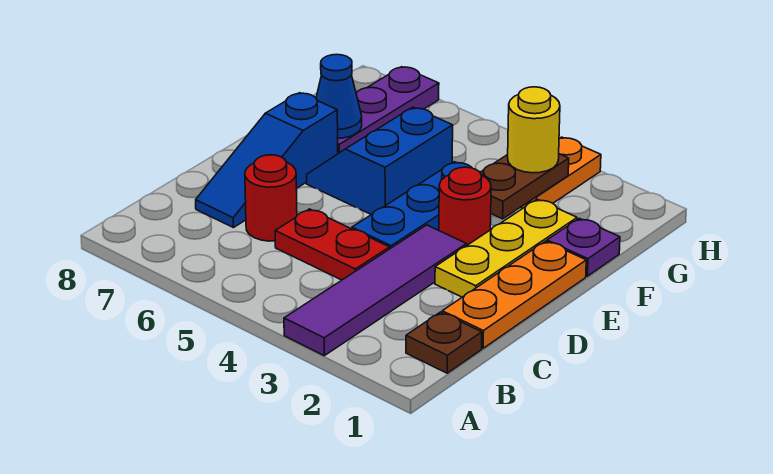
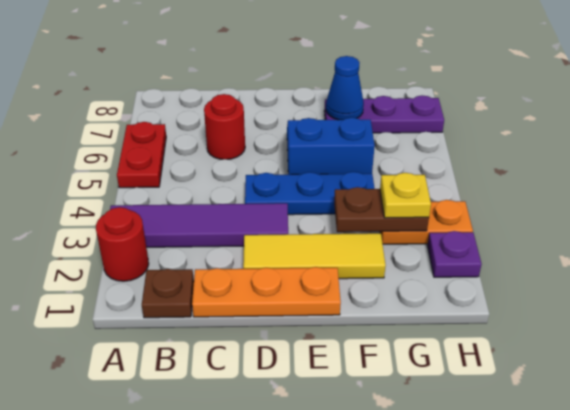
red 1x2 plate [275,209,390,280] -> red 1x2 plate moved to [117,122,166,188]
blue 1x3 slope [196,93,338,228] -> none
yellow 1x3 plate [435,199,577,297] -> yellow 1x3 tile [243,233,386,279]
red 1x1 round brick [439,167,491,245] -> red 1x1 round brick moved to [96,207,149,281]
purple 1x1 plate [547,218,620,276] -> purple 1x1 plate moved to [427,231,482,277]
yellow 1x1 round brick [508,87,560,173] -> yellow 1x1 plate [380,173,431,218]

